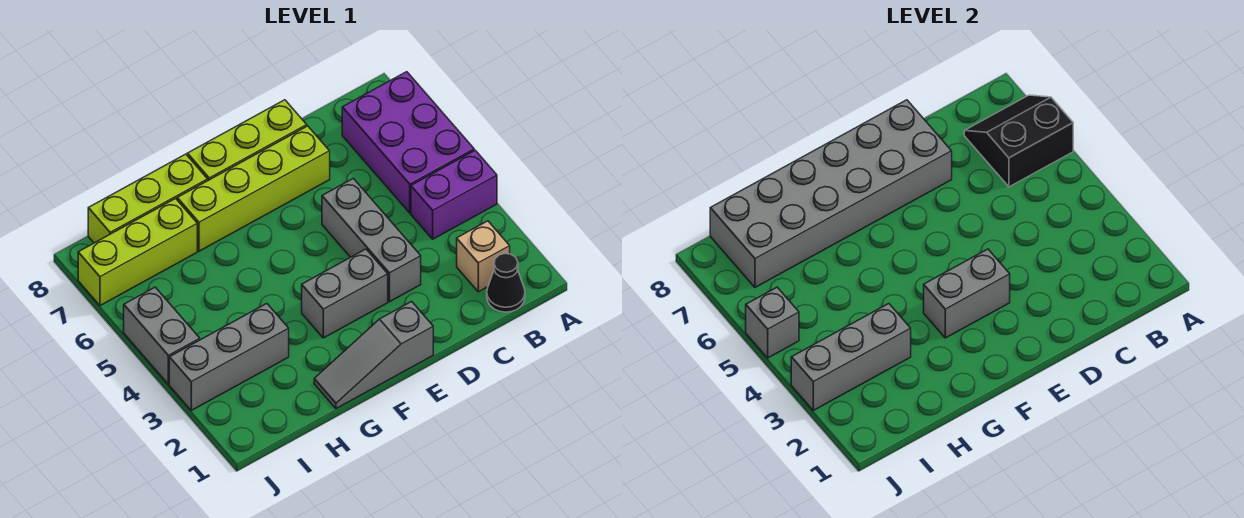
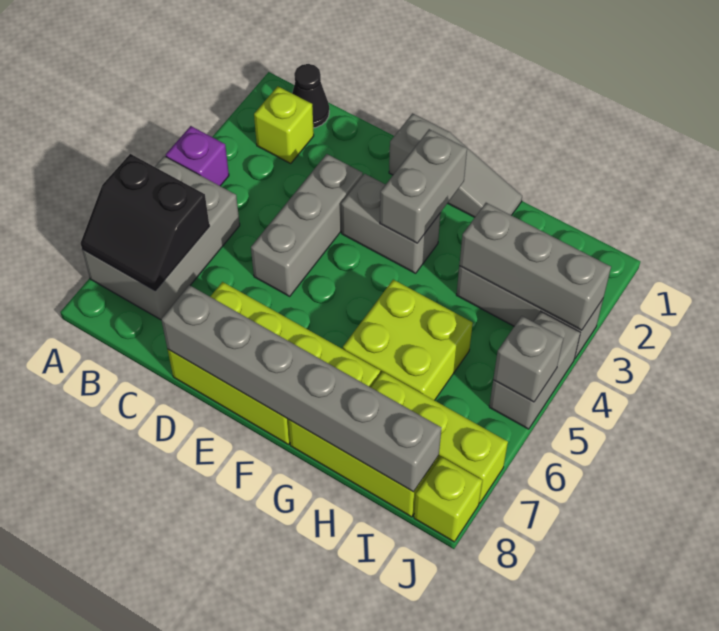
purple 1x2 brick [411,150,497,239] -> purple 1x1 brick [166,126,229,186]
purple 2x3 brick [342,72,474,213] -> grey 2x3 brick [82,156,240,320]
tan 1x1 brick [457,221,510,292] -> lime 1x1 brick [254,86,314,163]
grey 2x6 brick [710,100,952,287] -> grey 1x6 brick [161,285,441,492]
grey 1x2 brick [924,249,1010,338] -> grey 1x2 brick turned to [380,129,467,243]
none -> lime 2x2 brick [343,280,473,400]
none -> lime 1x1 brick [414,457,482,542]

